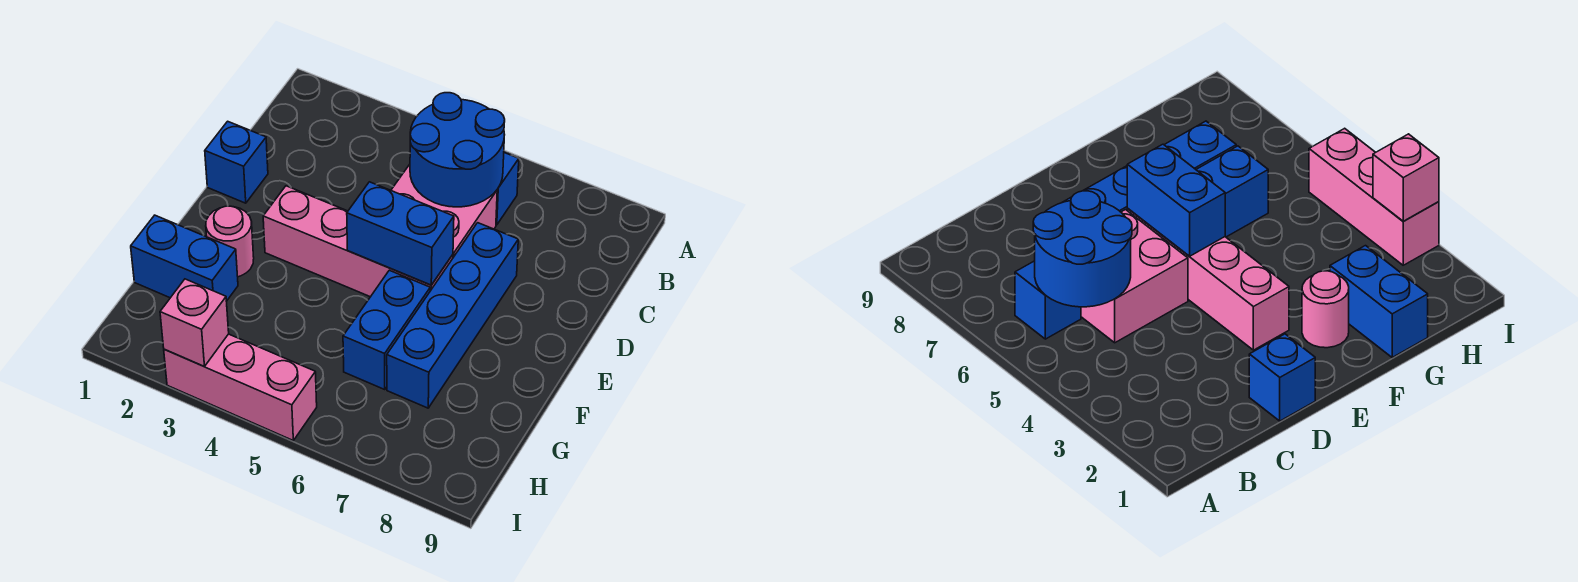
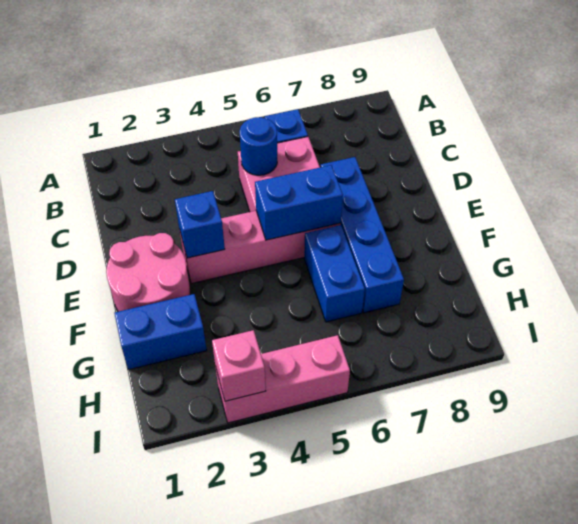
blue 2x2 round brick [410,93,505,207] -> blue 1x1 round brick [239,117,277,175]
blue 1x1 brick [205,121,268,203] -> blue 1x1 brick moved to [175,191,225,258]
pink 1x1 round brick [206,206,254,277] -> pink 2x2 round brick [106,233,190,312]

